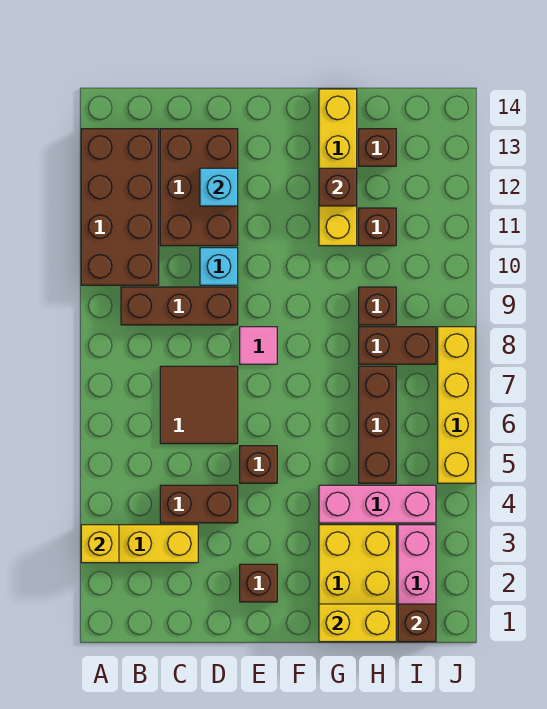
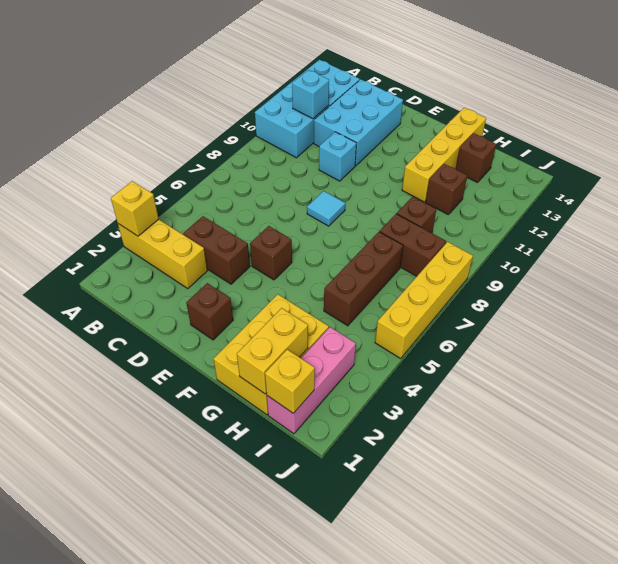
brown 2x4 brick [81,129,159,285] -> cyan 2x4 brick [255,60,360,158]
brown 1x3 brick [121,287,238,325] -> none
brown 2x2 tile [160,366,238,444] -> none
brown 2x3 brick [160,129,238,246] -> cyan 2x3 brick [314,79,403,166]
cyan 1x1 brick [200,168,238,206] -> cyan 1x1 brick moved to [292,70,329,119]
pink 1x1 tile [240,327,277,364] -> cyan 1x1 tile [307,191,345,226]
yellow 1x2 brick [319,604,396,642] -> yellow 1x2 brick turned to [237,308,308,394]
pink 1x3 brick [319,485,436,523] -> none
brown 1x1 brick [319,168,357,206] -> none
brown 1x1 brick [398,604,436,642] -> yellow 1x1 brick [265,349,315,413]

